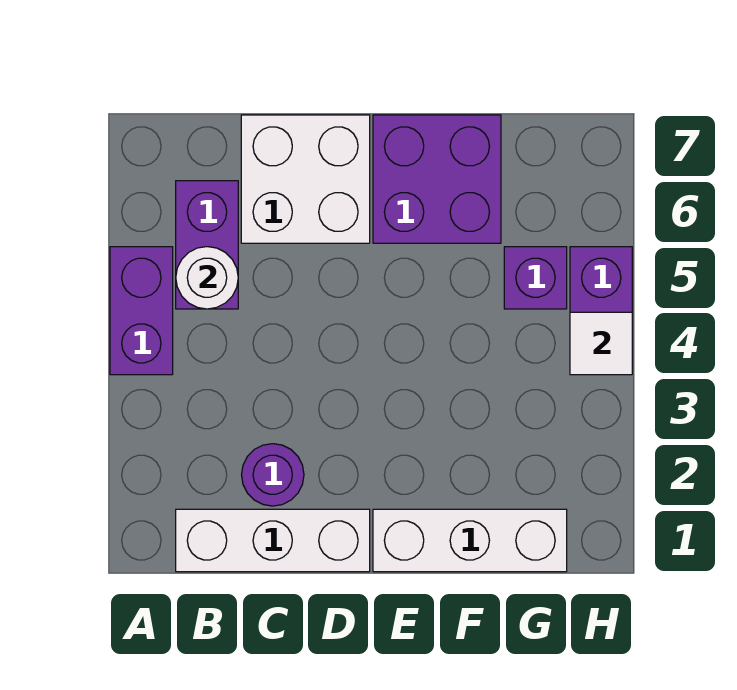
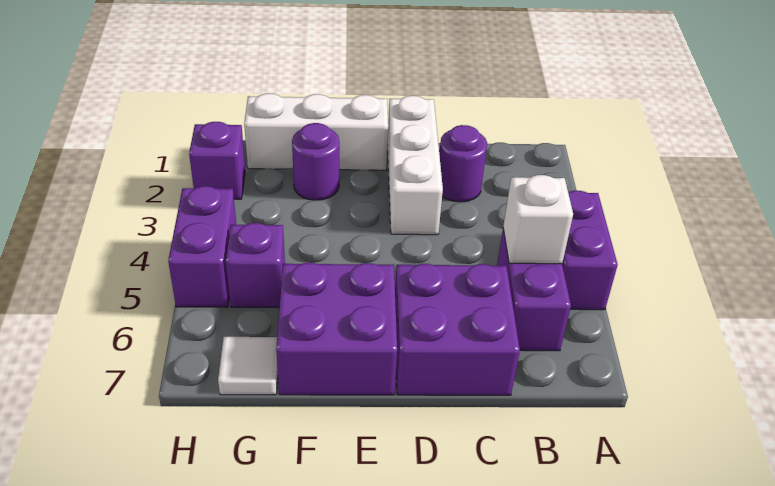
white 1x3 brick [176,509,370,572] -> white 1x3 brick turned to [387,96,443,235]
white 1x1 round brick [176,247,238,309] -> white 1x1 brick [503,175,573,264]
white 2x2 brick [241,115,370,243] -> purple 2x2 brick [395,264,520,395]
none -> purple 1x1 round brick [292,123,339,200]
none -> purple 1x1 brick [189,122,245,199]
white 1x1 tile [570,312,632,375] -> white 1x1 tile moved to [218,337,278,395]

